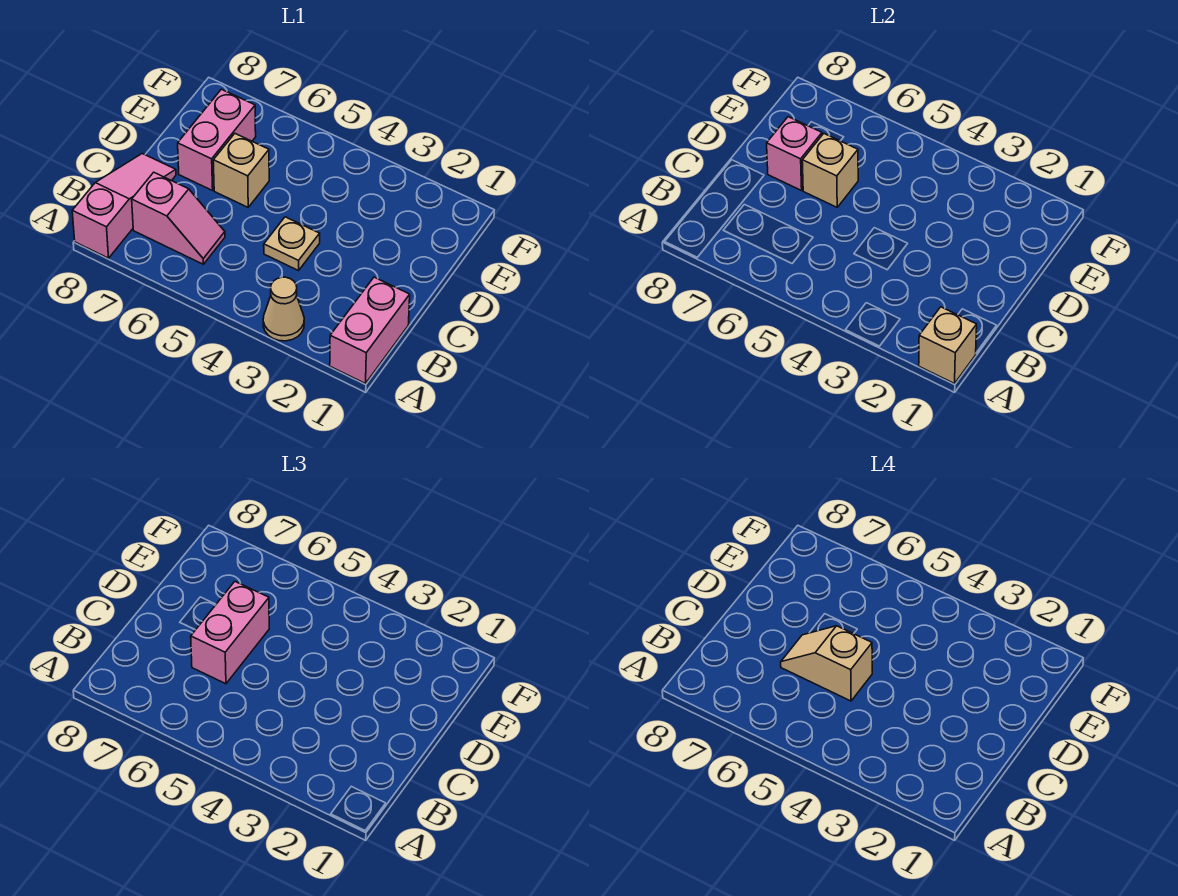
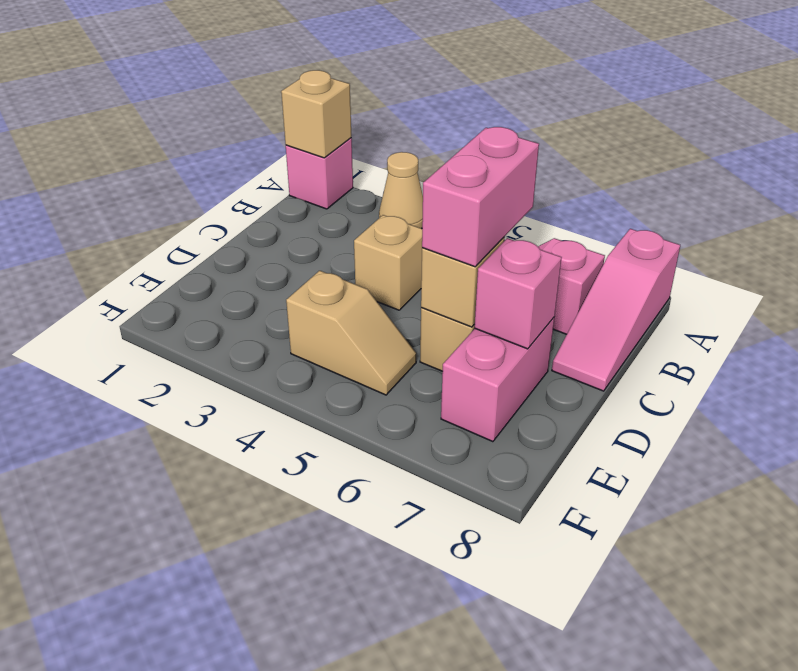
pink 1x2 brick [330,277,410,384] -> pink 1x1 brick [286,138,353,209]
tan 1x1 plate [264,217,320,271] -> tan 1x1 brick [354,215,422,310]
tan 1x2 slope [781,626,872,701] -> tan 1x2 slope moved to [286,271,416,395]

